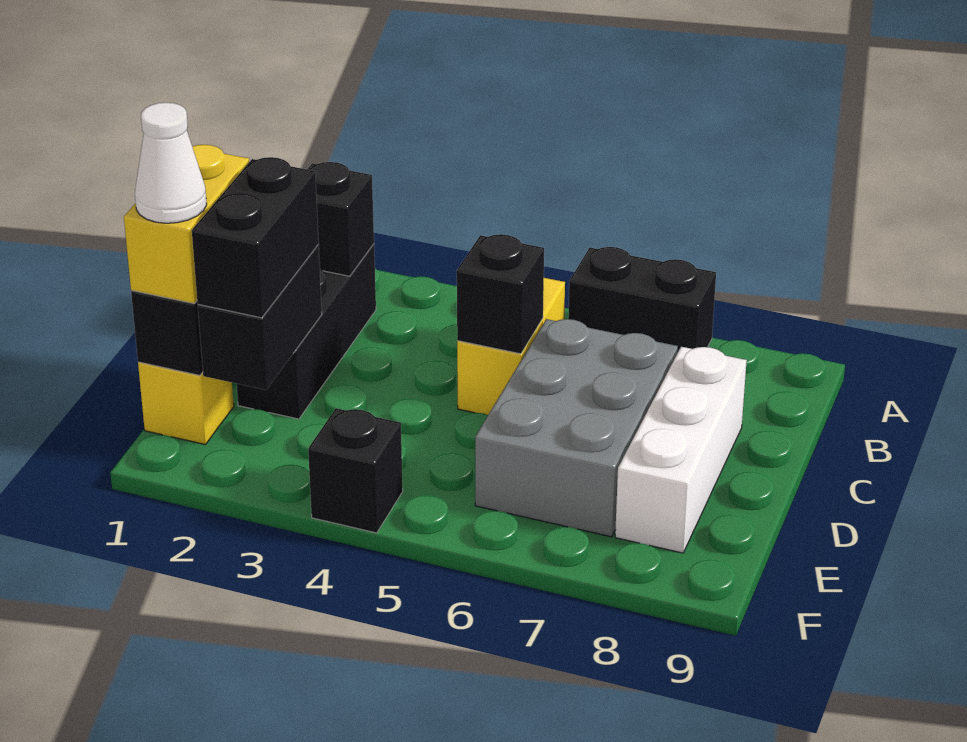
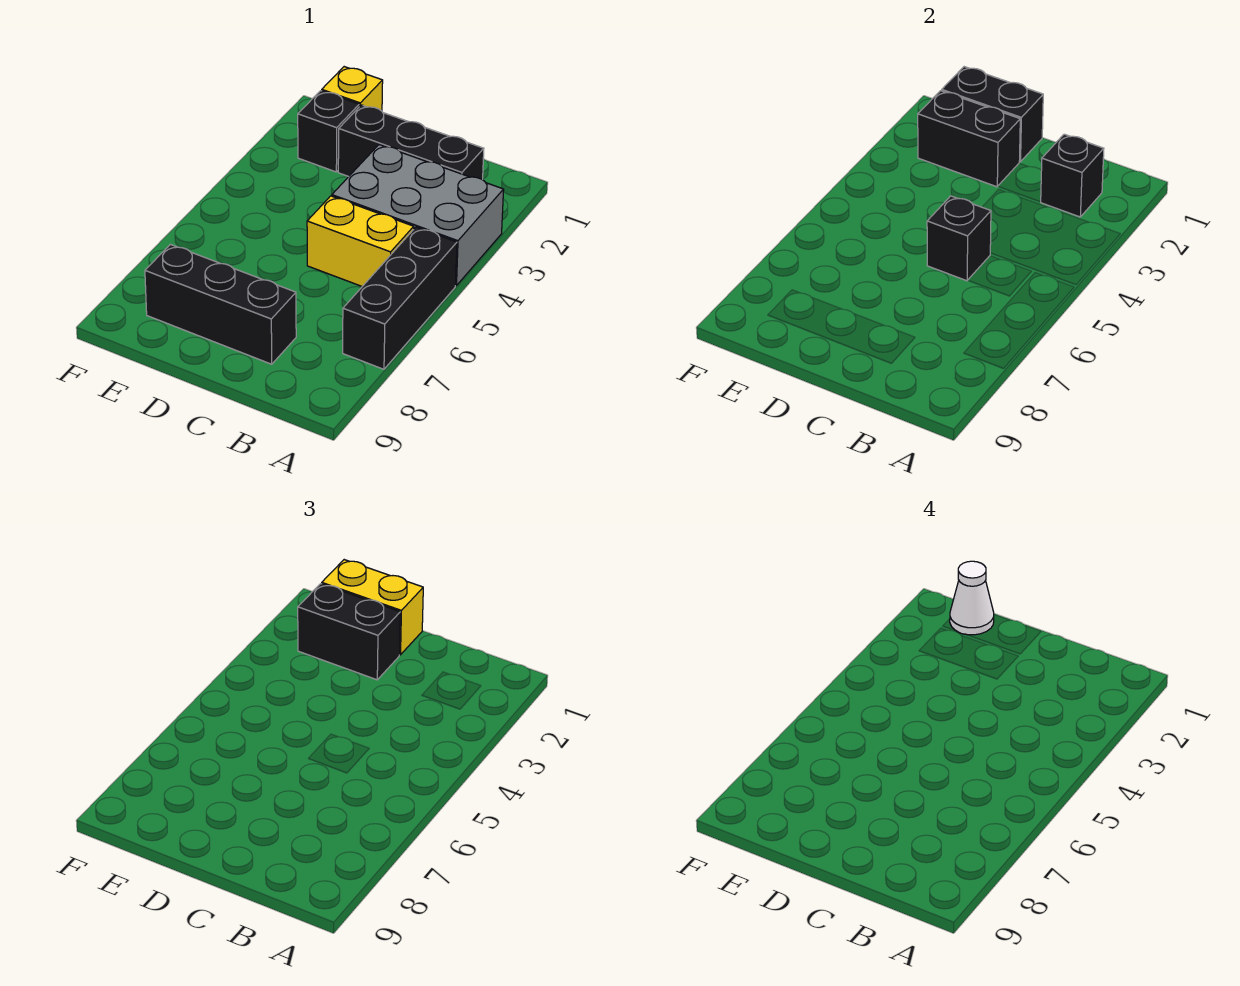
black 1x2 brick [568,247,716,353] -> black 1x3 brick [343,227,457,369]
grey 2x3 brick [475,319,678,537] -> grey 2x3 brick moved to [332,145,504,286]
white 1x3 brick [615,347,747,553] -> black 1x3 brick [145,244,296,364]
black 1x1 brick [308,408,403,533] -> black 1x1 brick moved to [298,91,359,172]

